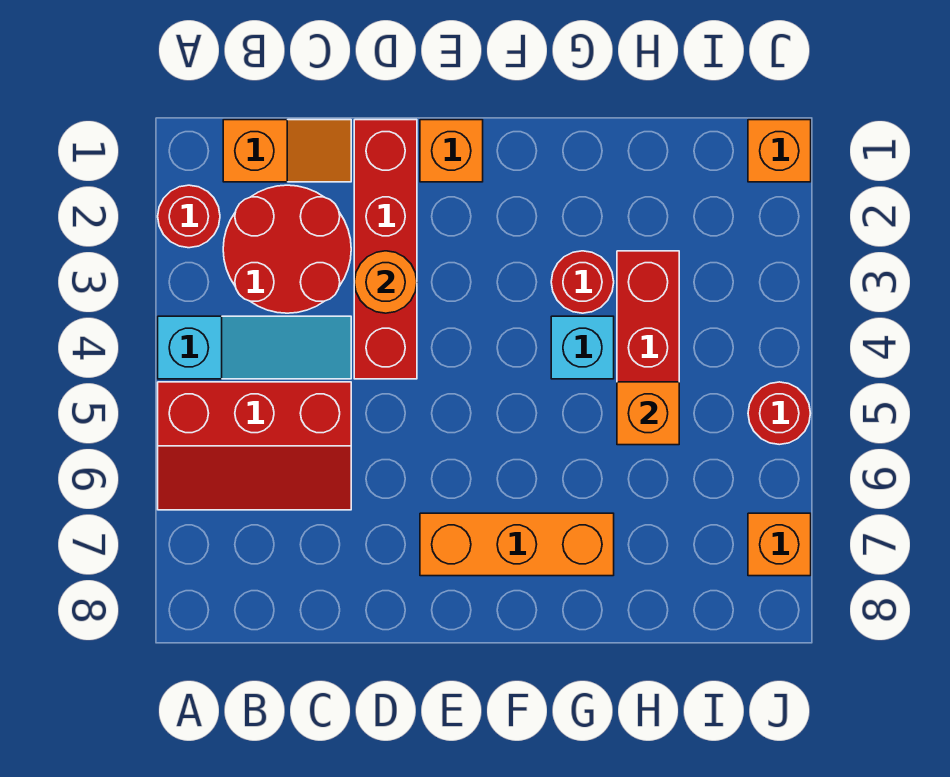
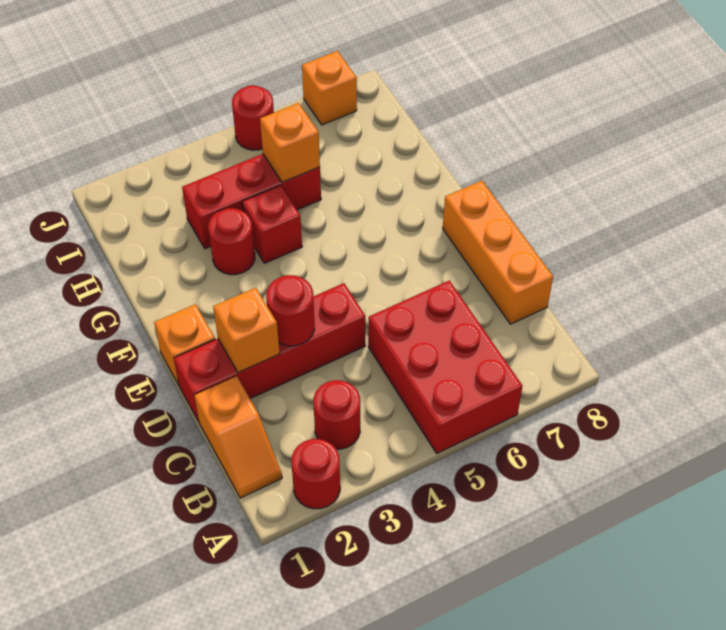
cyan 1x3 slope [158,316,351,379] -> none
red 2x3 slope [158,382,351,510] -> red 2x3 brick [368,281,522,453]
orange 1x2 slope [223,120,351,182] -> orange 1x2 slope turned to [194,376,282,498]
red 2x2 round brick [223,185,351,313] -> red 1x1 round brick [313,380,360,449]
orange 1x1 round brick [354,251,417,313] -> red 1x1 round brick [266,275,315,346]
orange 1x3 brick [420,513,614,576] -> orange 1x3 brick moved to [443,181,553,324]
cyan 1x1 brick [551,316,614,379] -> red 1x1 brick [242,185,302,263]
orange 1x1 brick [748,120,811,182] -> orange 1x1 brick moved to [213,288,280,373]

